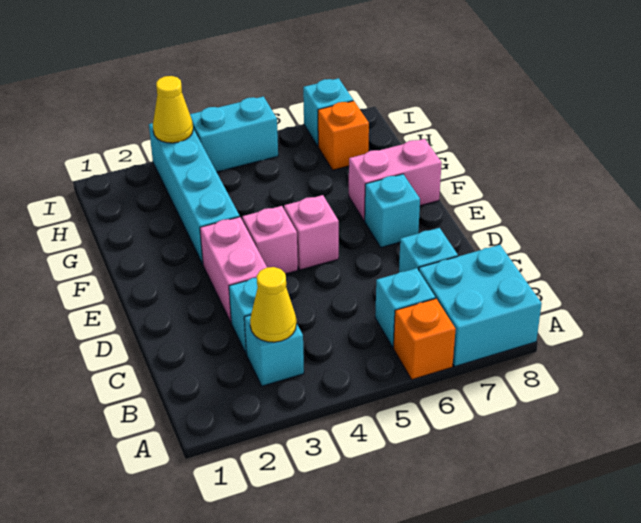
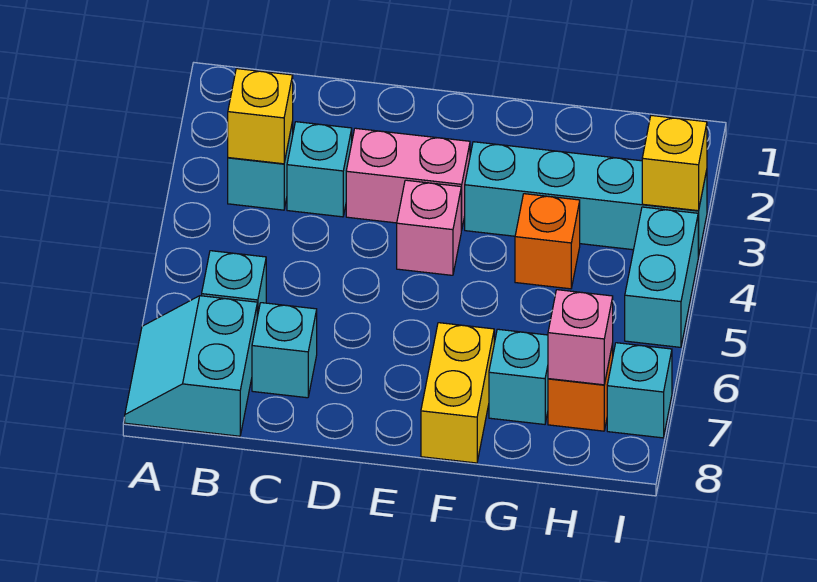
orange 1x1 brick [394,299,456,379] -> orange 1x1 brick moved to [515,194,580,289]
cyan 2x2 brick [419,245,542,366] -> cyan 2x2 slope [125,296,257,436]
yellow 1x1 cone [250,267,296,342] -> yellow 1x1 brick [228,69,293,164]
pink 1x1 brick [284,195,339,270] -> pink 1x1 brick moved to [548,290,613,385]
cyan 1x1 brick [365,174,420,247] -> cyan 1x1 brick moved to [489,329,548,424]
pink 1x2 brick [349,139,442,221] -> yellow 1x2 brick [421,323,494,463]
yellow 1x1 cone [153,76,193,143] -> yellow 1x1 brick [642,115,707,211]

